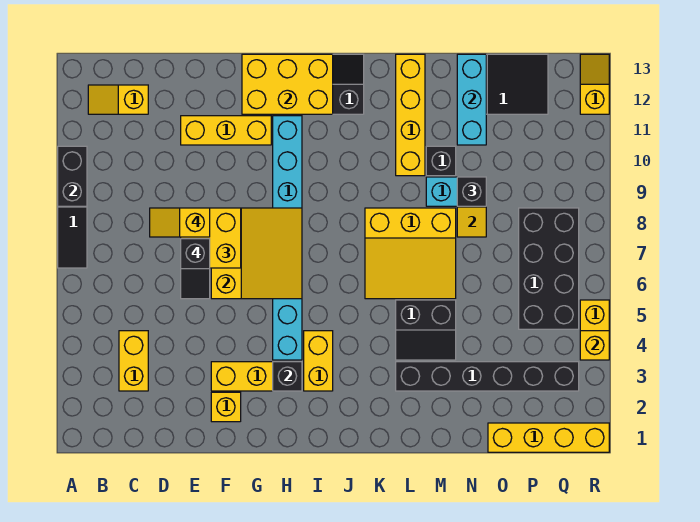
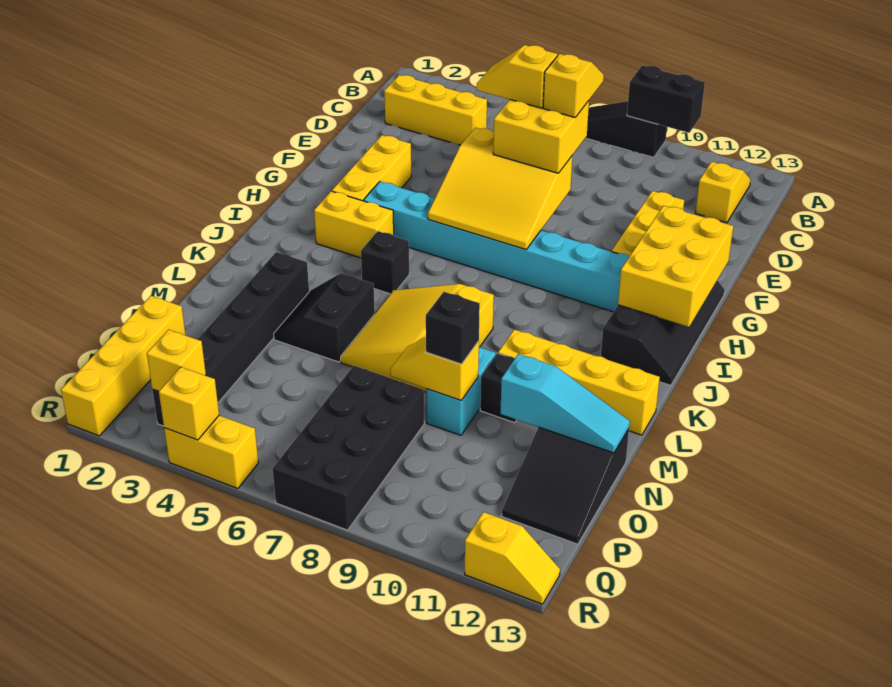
yellow 1x2 brick [119,331,148,391] -> yellow 1x3 brick [384,75,487,145]
black 1x2 slope [181,239,210,299] -> yellow 1x2 slope [477,45,557,108]
yellow 1x1 brick [211,392,241,422] -> yellow 1x1 brick moved to [147,330,206,391]
black 1x1 brick [273,362,302,391] -> black 1x1 brick moved to [361,231,409,294]
cyan 1x3 brick [457,54,486,145] -> cyan 1x3 slope [500,354,630,453]
black 2x4 brick [519,208,579,329] -> black 2x4 brick turned to [272,366,424,530]

